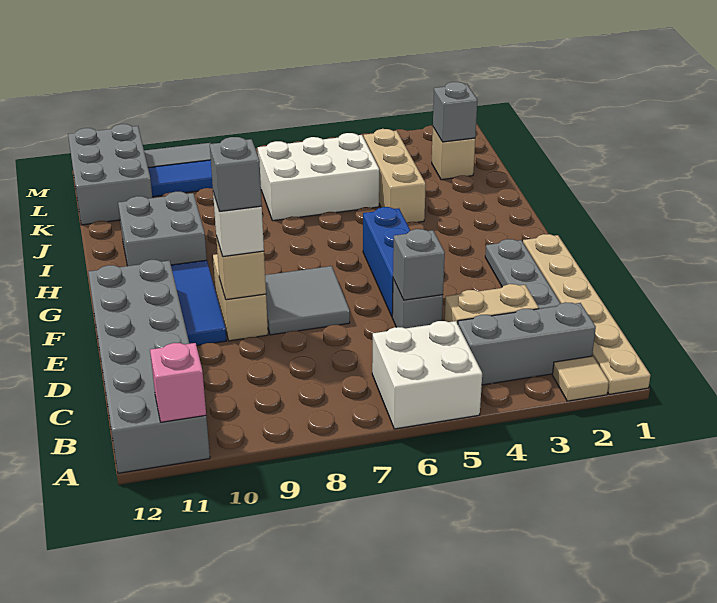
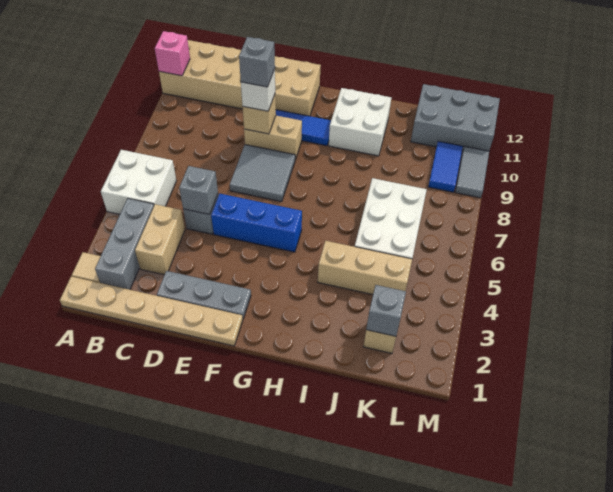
grey 2x6 brick [88,260,210,473] -> tan 2x6 brick [159,40,321,116]
grey 2x2 brick [118,192,207,266] -> white 2x2 brick [329,88,391,156]

